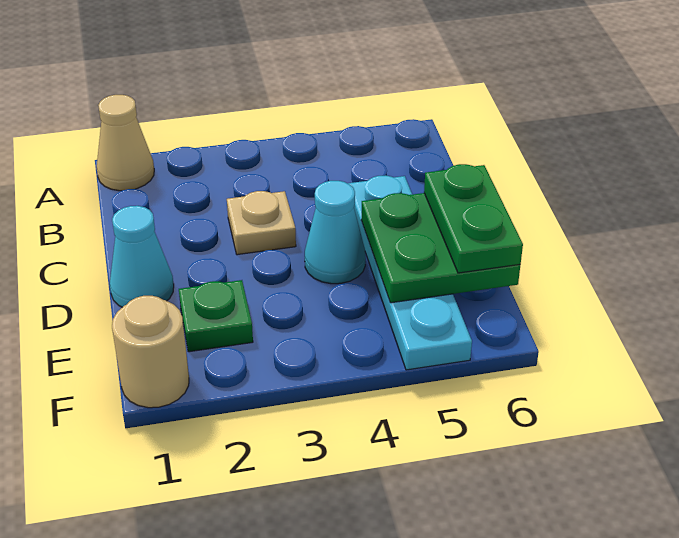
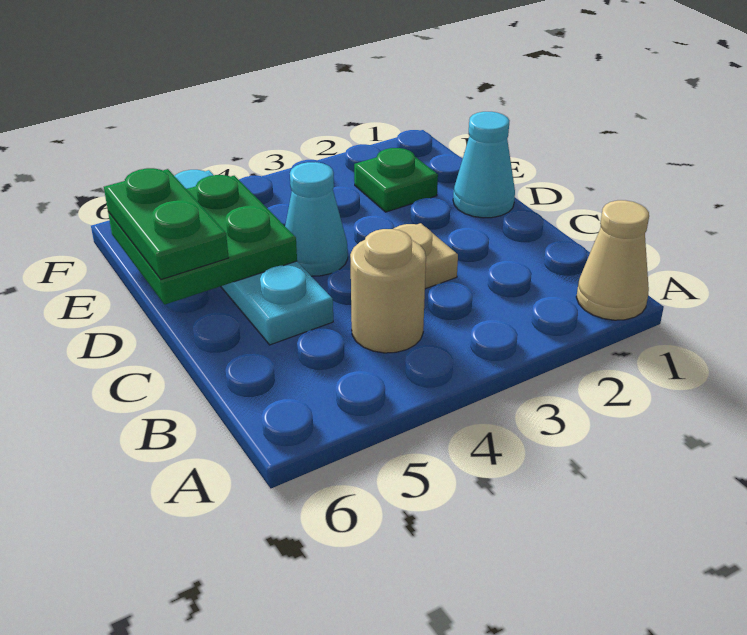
tan 1x1 round brick [112,296,189,408] -> tan 1x1 round brick moved to [350,229,426,353]

